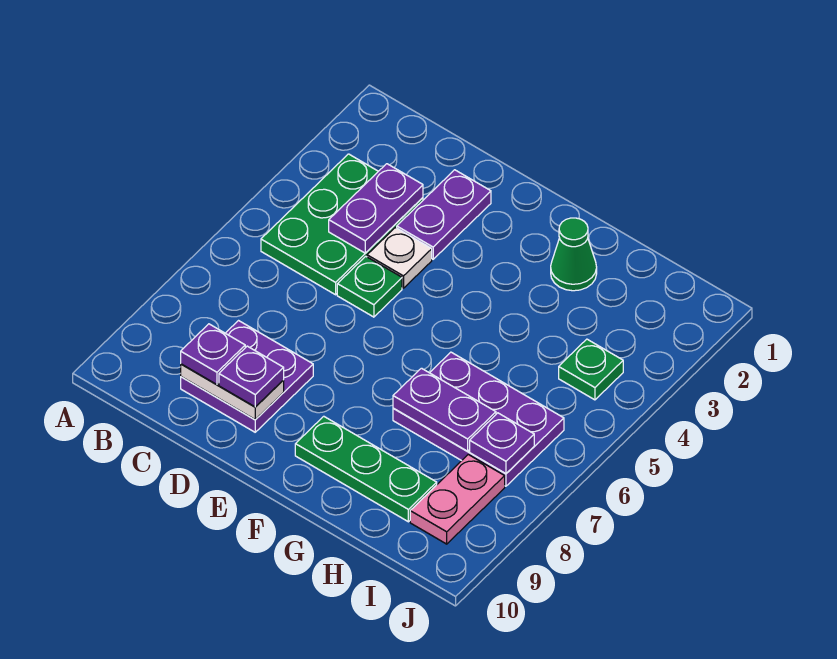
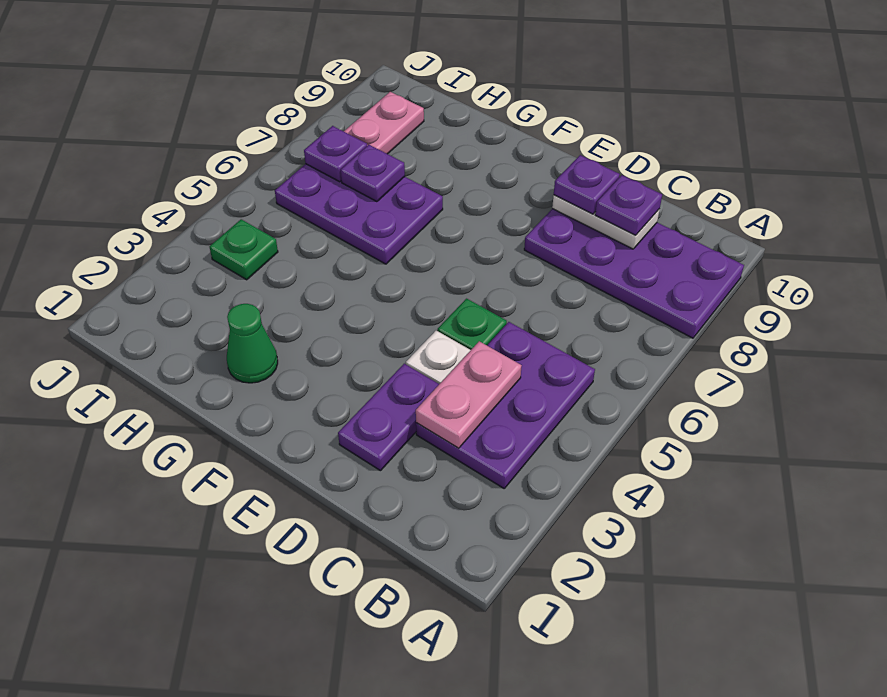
green 2x3 plate [261,154,423,295] -> purple 2x3 plate [416,322,595,488]
purple 1x2 plate [329,164,423,253] -> pink 1x2 plate [416,341,522,448]
purple 2x2 plate [181,321,313,432] -> purple 2x4 plate [524,209,744,338]
green 1x3 plate [295,416,437,522] -> none
purple 1x2 plate [393,368,496,451] -> purple 1x1 plate [341,145,405,202]

